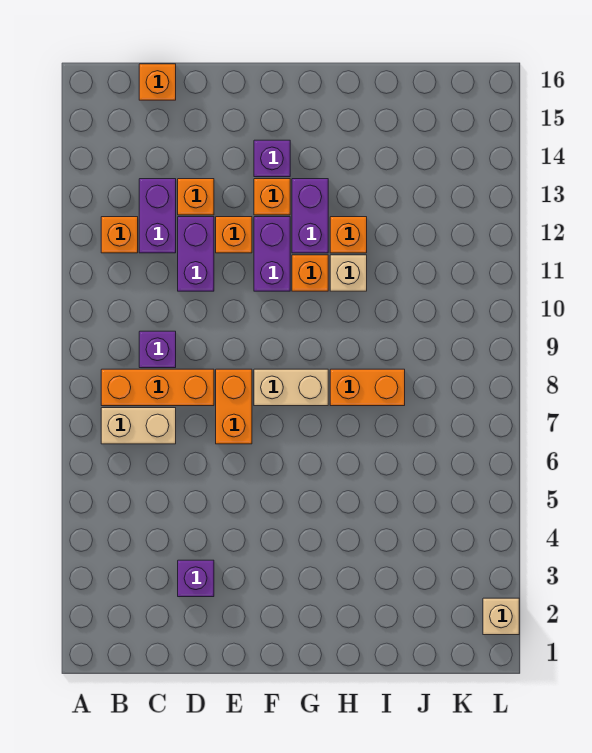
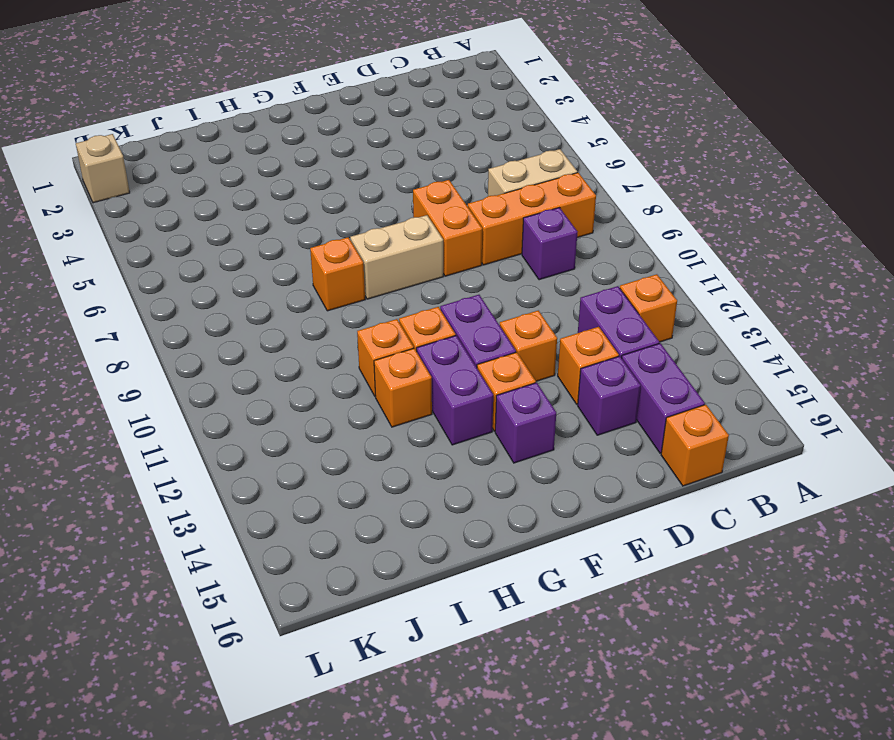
purple 1x1 brick [178,560,214,597] -> purple 1x1 brick moved to [578,356,641,435]
purple 1x2 brick [178,217,214,291] -> purple 1x2 brick moved to [622,343,705,453]
orange 1x2 brick [330,369,405,406] -> orange 1x1 brick [310,237,365,311]
tan 1x1 brick [330,255,367,291] -> orange 1x1 brick [357,319,414,396]

